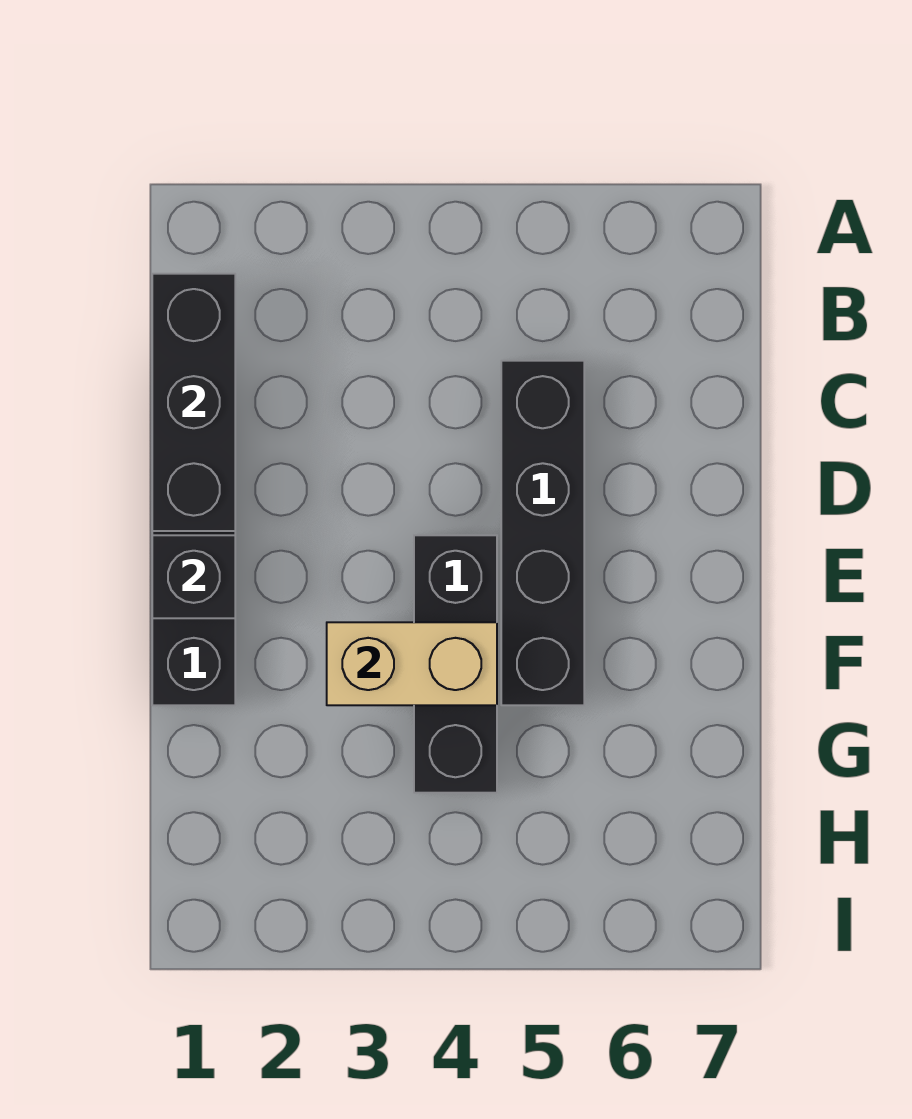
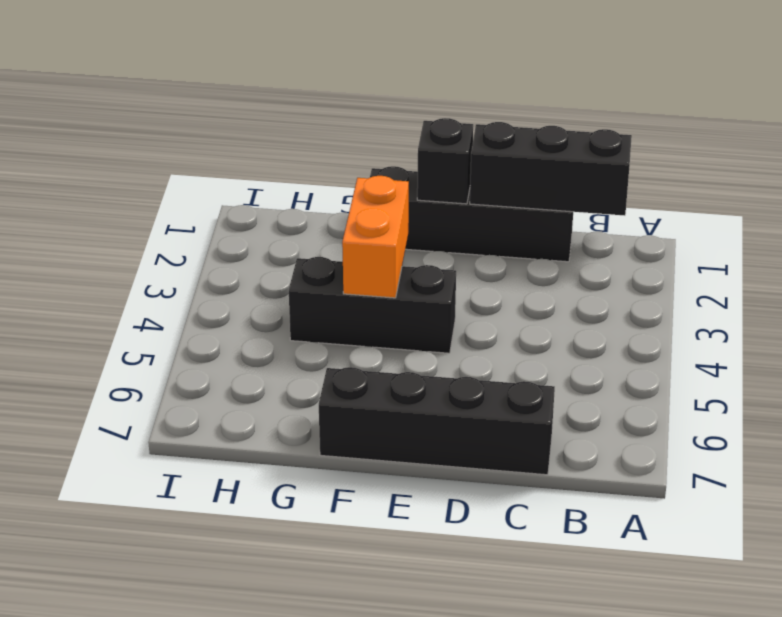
black 1x4 brick [501,361,584,705] -> black 1x4 brick moved to [319,367,555,475]
tan 1x2 brick [327,622,497,705] -> orange 1x2 brick [342,176,409,298]

